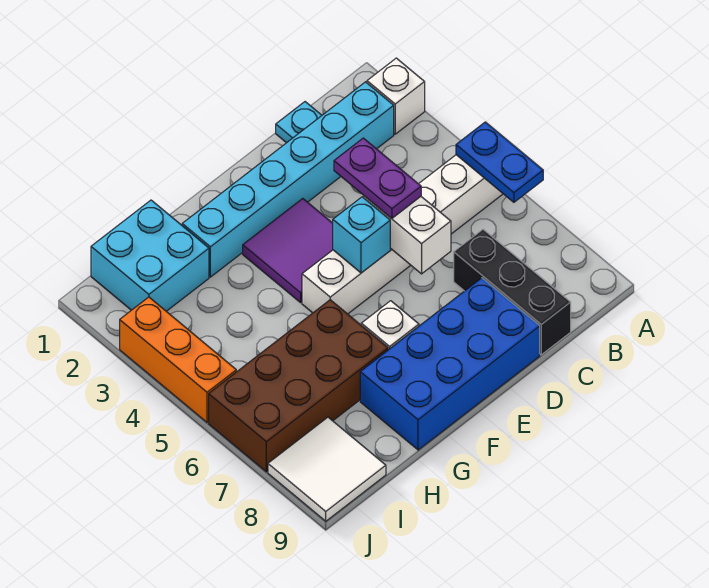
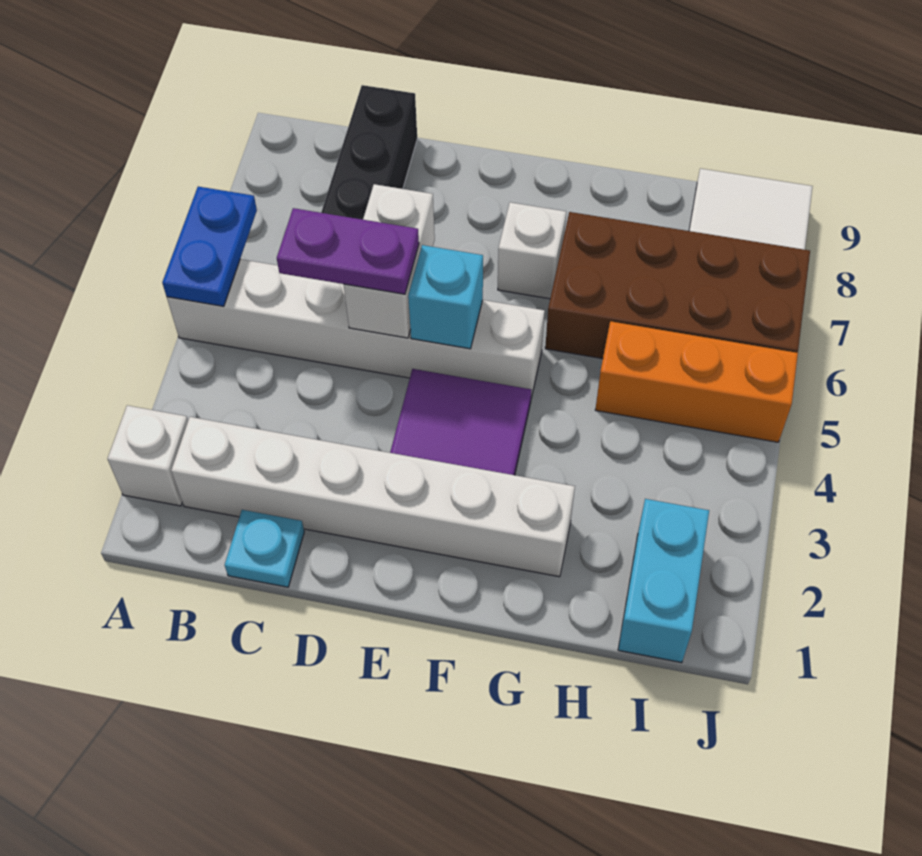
cyan 1x6 brick [182,82,394,277] -> white 1x6 brick [171,417,575,577]
purple 1x2 plate [334,138,421,219] -> purple 1x2 plate turned to [277,208,419,294]
blue 2x4 brick [360,278,540,450] -> none
cyan 2x2 brick [91,200,209,311] -> cyan 1x2 brick [618,499,709,663]
orange 1x3 brick [120,297,236,423] -> orange 1x3 brick turned to [595,321,798,442]

